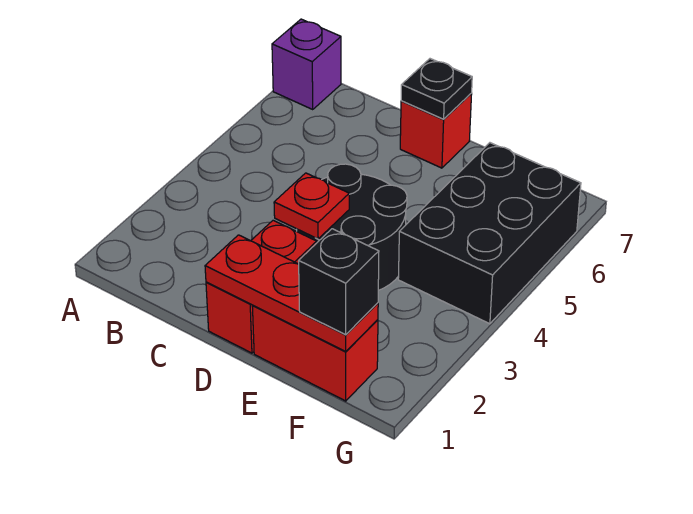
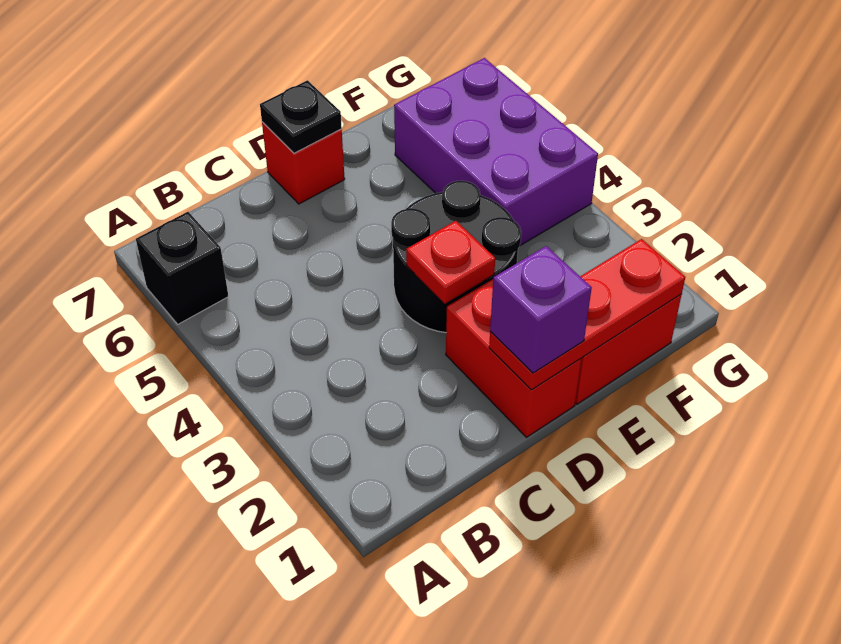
purple 1x1 brick [272,19,341,109] -> purple 1x1 brick moved to [490,246,592,373]
black 1x1 brick [299,229,379,335] -> black 1x1 brick moved to [136,212,228,324]
black 2x3 brick [398,143,581,324] -> purple 2x3 brick [394,58,598,245]

